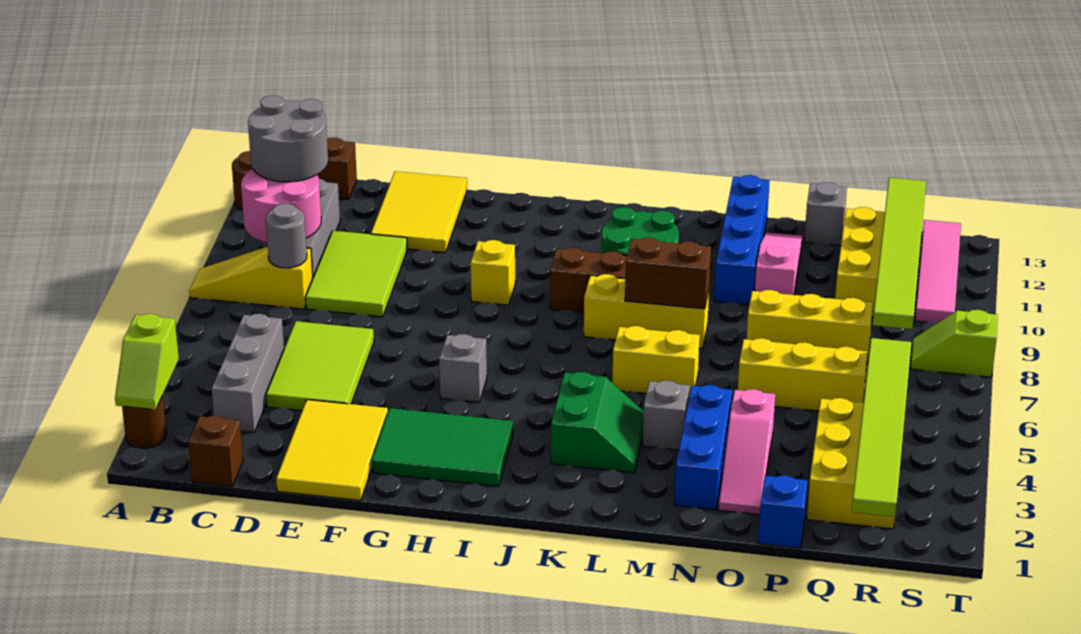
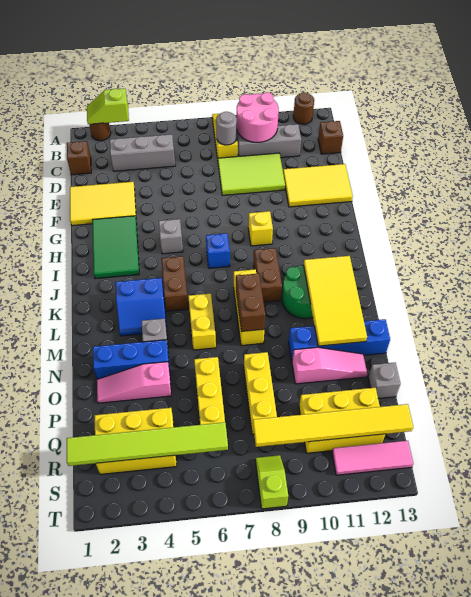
grey 2x2 round brick [248,96,328,182] -> none
lime 2x3 tile [266,321,374,411] -> none
none -> brown 1x2 brick [161,256,188,311]
green 2x2 slope [551,372,643,473] -> blue 2x2 slope [115,278,166,336]
none -> yellow 2x4 tile [304,256,367,346]
blue 1x1 brick [758,476,807,548] -> blue 1x1 brick moved to [206,233,230,268]
lime 1x6 tile [873,178,926,329] -> yellow 1x6 tile [253,404,413,447]
pink 1x4 tile [915,220,961,323] -> pink 1x3 tile [332,441,413,475]

